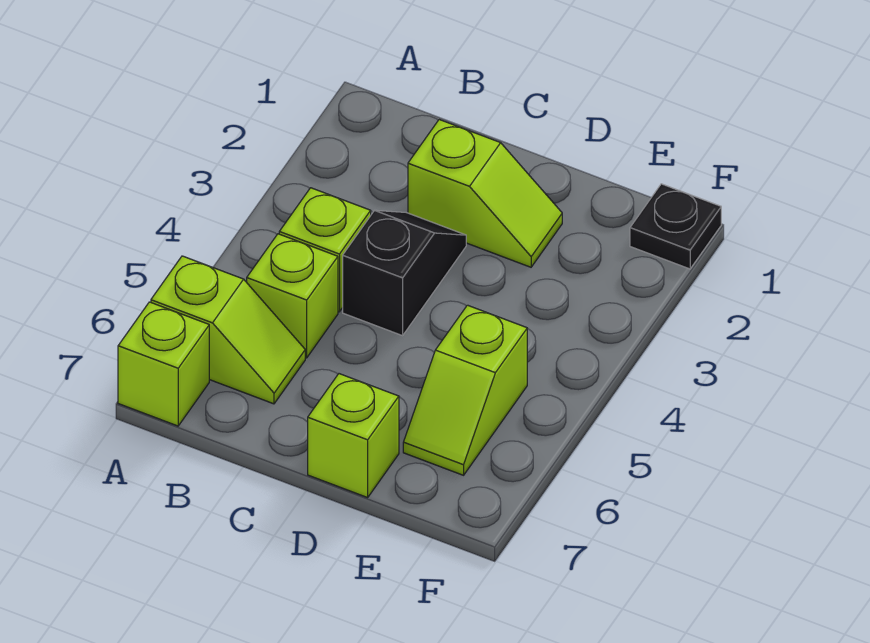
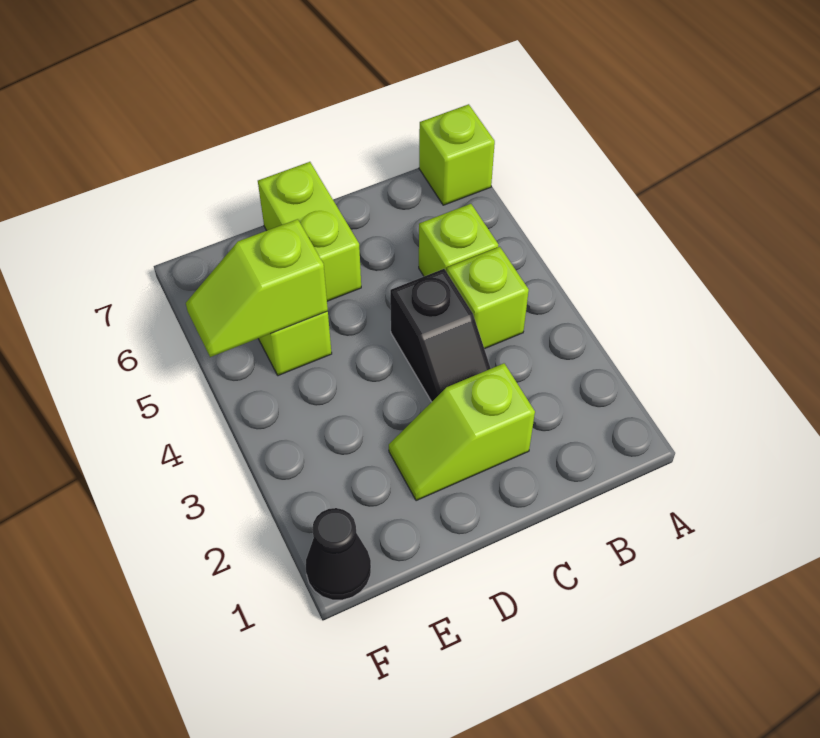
lime 1x2 slope [151,256,305,404] -> lime 1x2 slope moved to [186,219,328,357]
lime 1x1 brick [308,374,399,498] -> lime 1x2 brick [258,162,361,301]
black 1x1 plate [630,184,721,269] -> black 1x1 cone [306,508,371,600]

